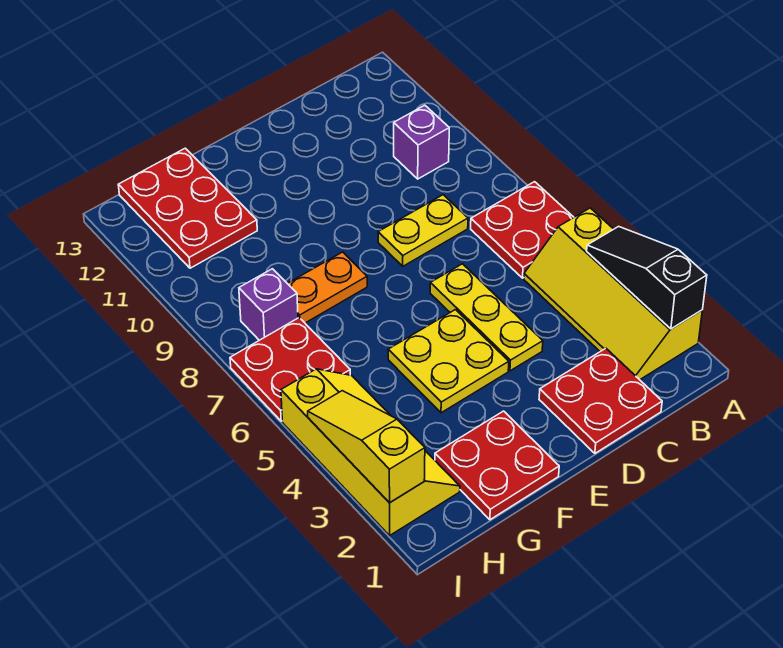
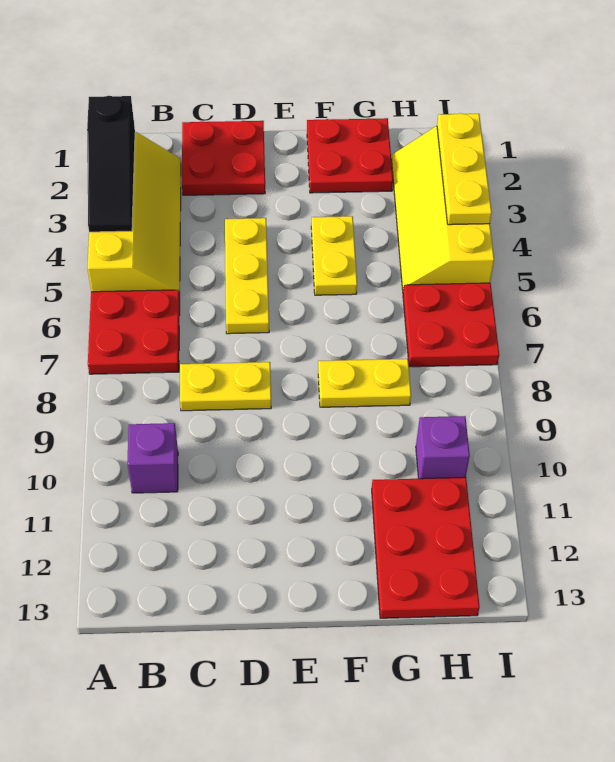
yellow 2x2 plate [388,310,509,413] -> yellow 1x2 plate [311,216,357,295]
orange 1x2 plate [287,252,367,323] -> yellow 1x2 plate [318,359,411,407]
purple 1x1 brick [239,269,298,340] -> purple 1x1 brick moved to [416,416,470,479]
yellow 1x3 slope [308,391,425,503] -> yellow 1x3 plate [437,113,492,225]

